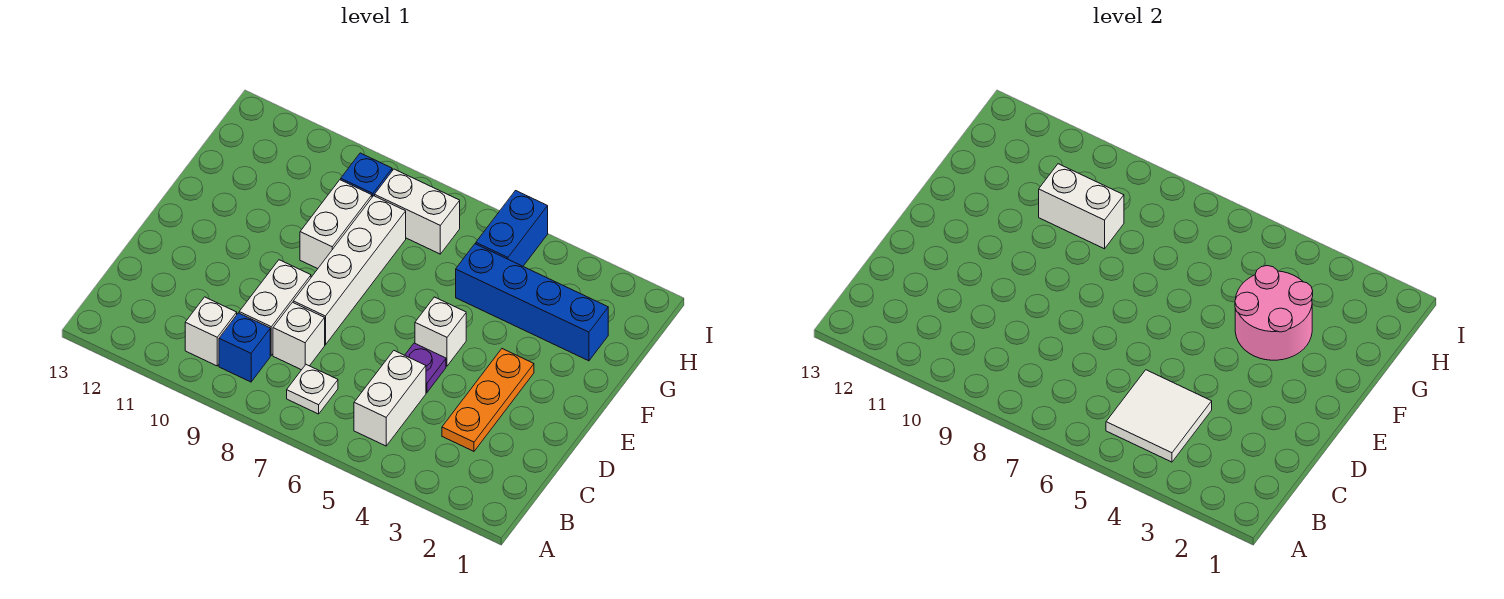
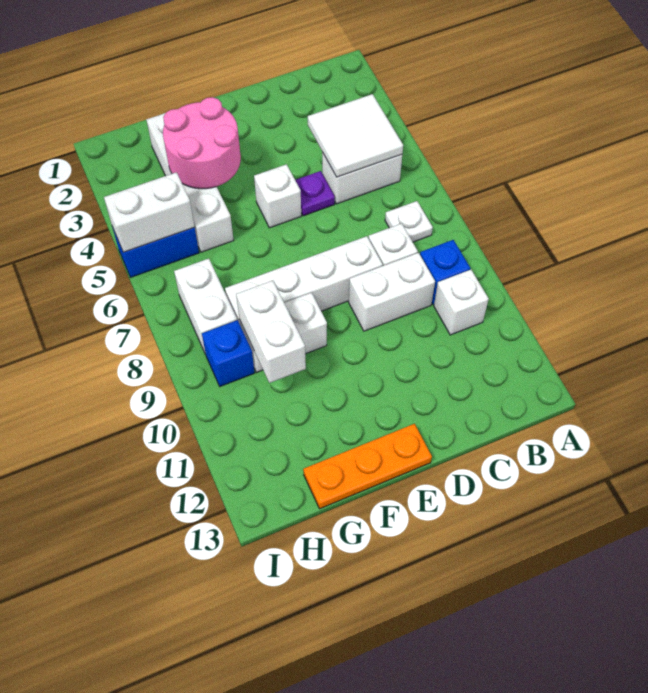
orange 1x3 plate [442,349,534,451] -> orange 1x3 plate moved to [303,424,432,509]
blue 1x4 brick [456,244,608,361] -> white 1x4 brick [146,113,234,252]
none -> white 1x2 brick [104,172,194,252]

